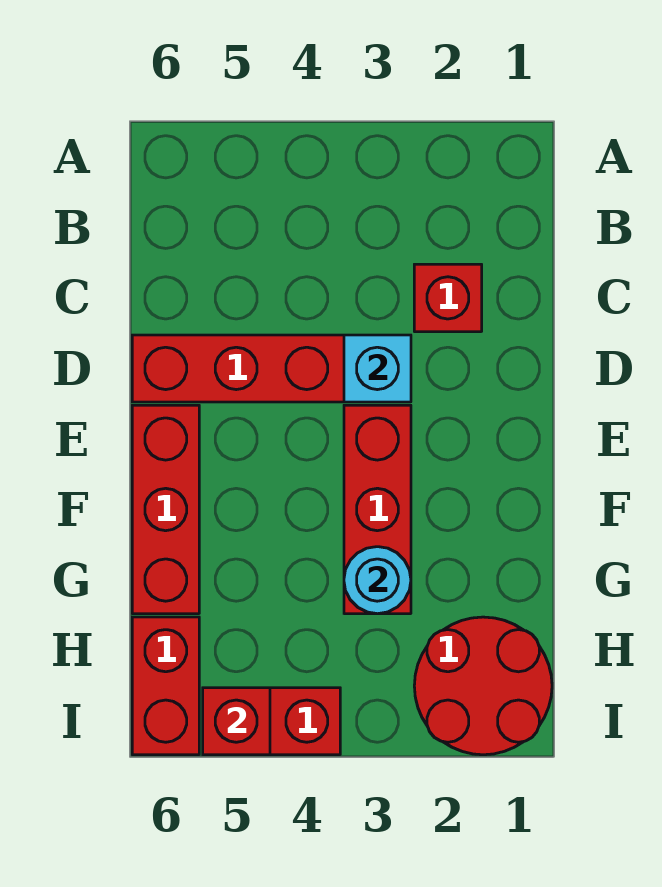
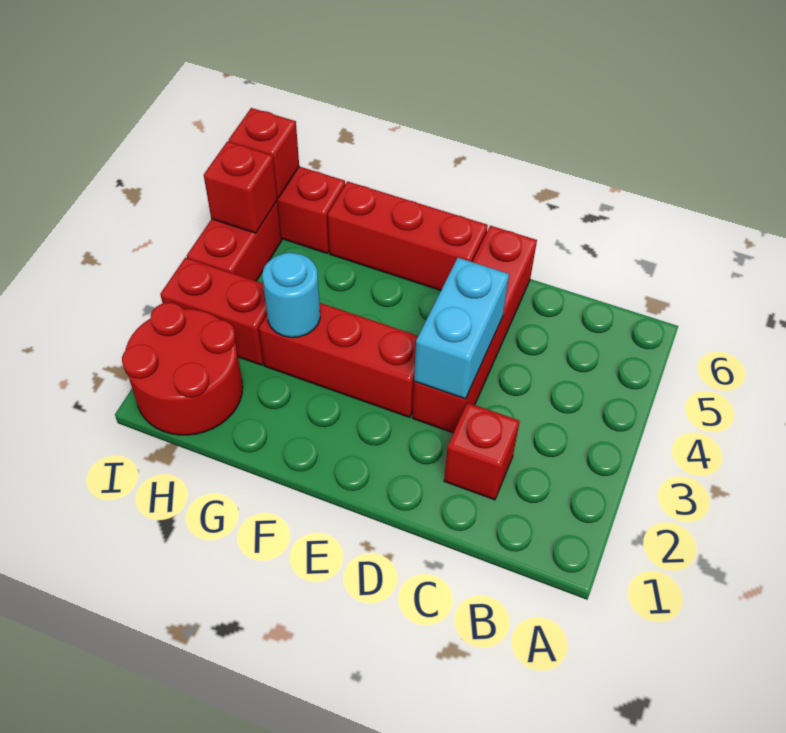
cyan 1x1 brick [344,335,411,402] -> cyan 1x2 brick [414,258,509,399]
none -> red 1x2 brick [160,258,267,365]
none -> red 1x1 brick [229,108,299,198]

